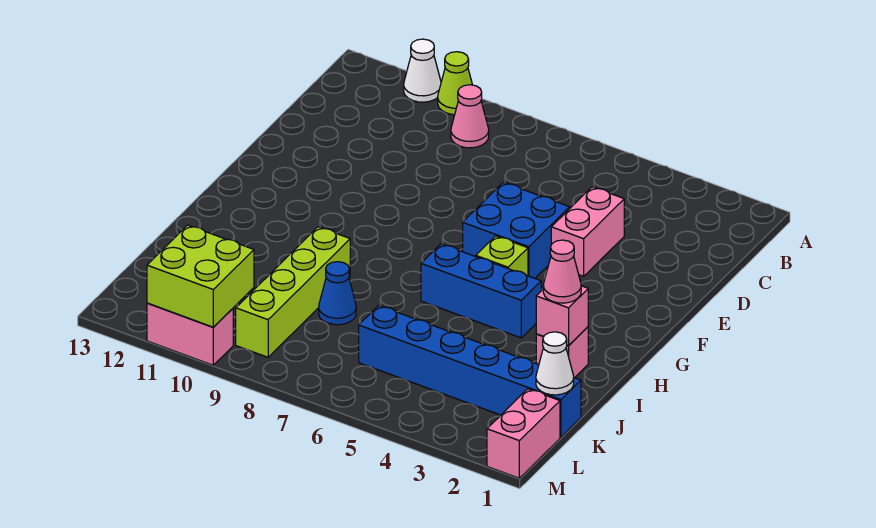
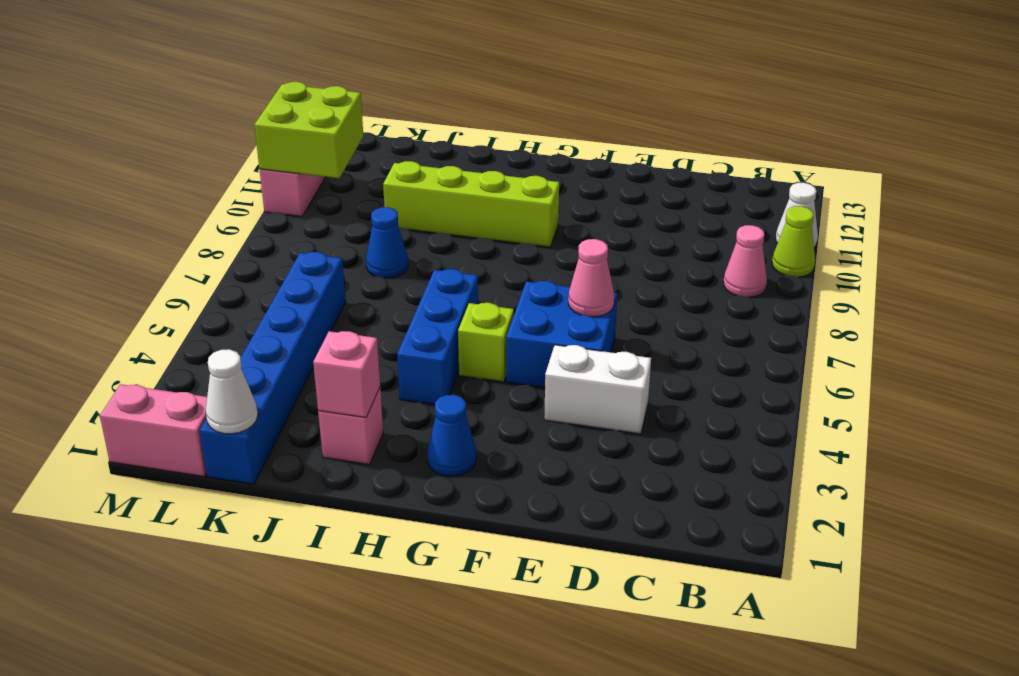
pink 1x2 brick [551,187,624,276] -> white 1x2 brick [544,345,651,434]
none -> blue 1x1 cone [427,395,477,476]
pink 1x1 cone [543,240,581,303] -> pink 1x1 cone moved to [568,239,614,317]
lime 1x4 brick [236,227,350,357] -> lime 1x4 brick moved to [383,161,559,247]

